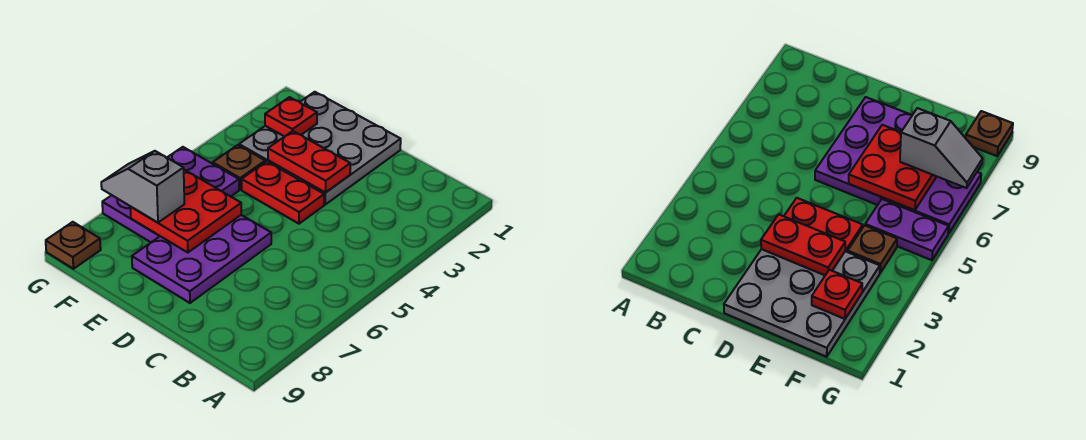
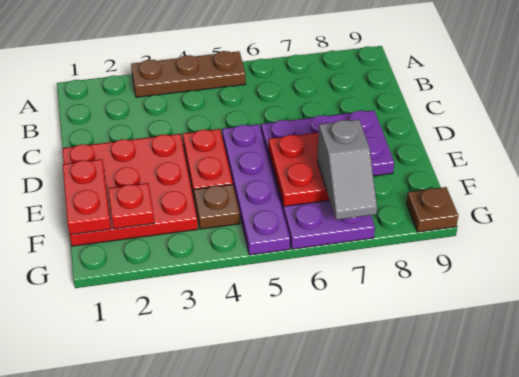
none -> brown 1x3 plate [131,51,246,97]
grey 3x3 plate [239,92,401,204] -> red 3x3 plate [62,134,198,246]
red 1x2 plate [268,131,350,193] -> red 1x2 plate moved to [63,159,111,235]
purple 1x2 plate [167,147,239,196] -> purple 1x4 plate [222,124,290,255]

